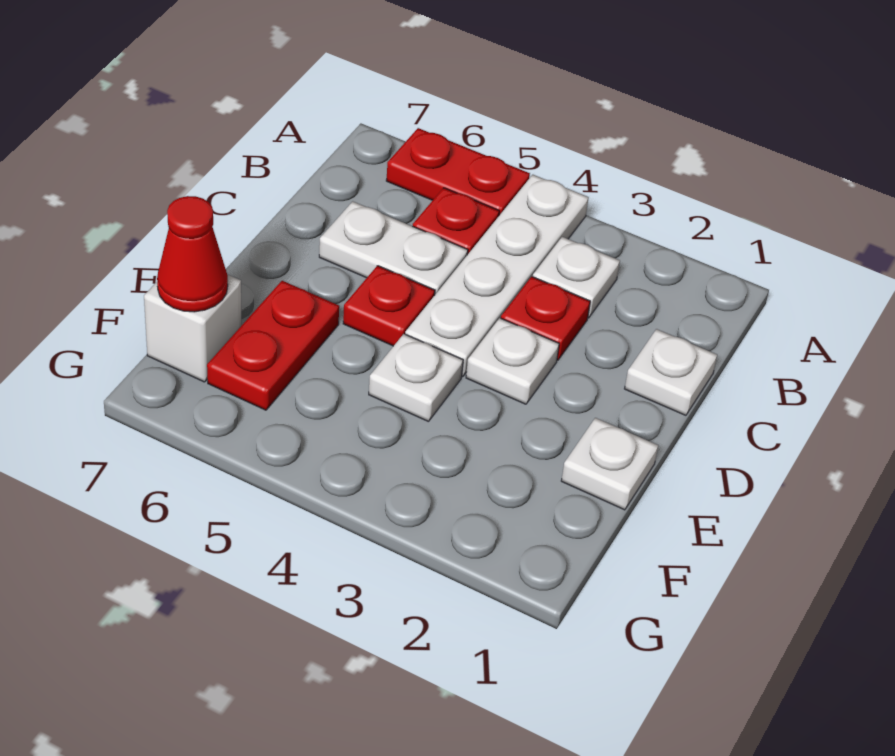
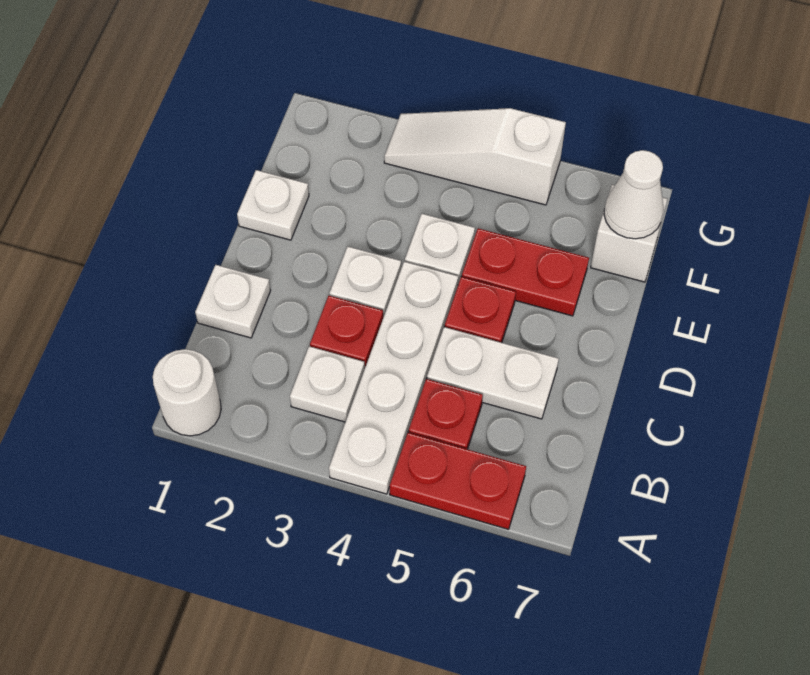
none -> white 1x1 round brick [153,349,221,436]
red 1x2 plate [207,281,339,410] -> red 1x2 plate turned to [461,228,589,316]
red 1x1 cone [157,196,228,312] -> white 1x1 cone [604,150,664,239]
none -> white 1x3 slope [384,108,566,205]

